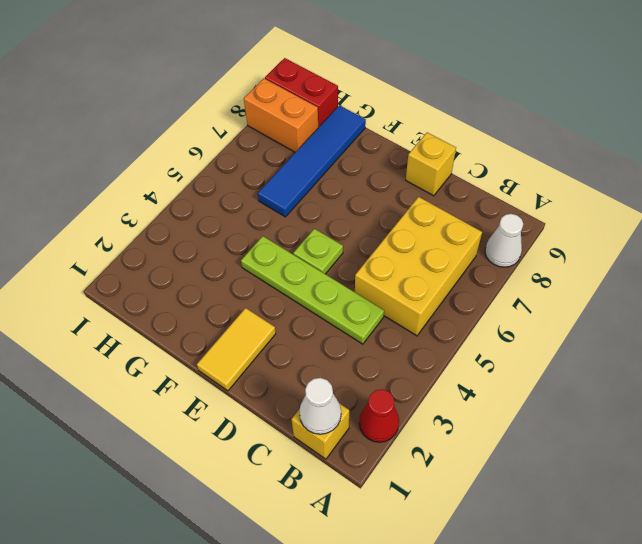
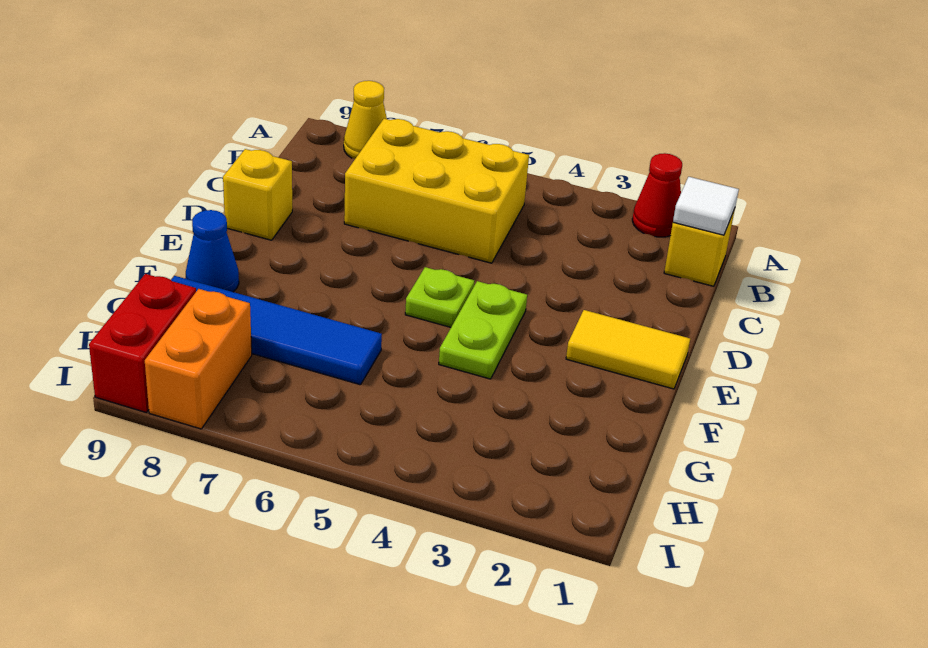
white 1x1 cone [485,214,523,267] -> yellow 1x1 cone [344,81,387,159]
white 1x1 cone [299,378,341,434] -> white 1x1 tile [673,177,739,235]
lime 1x4 plate [241,236,384,344] -> lime 1x2 plate [439,281,527,379]
none -> blue 1x1 cone [186,210,239,292]

